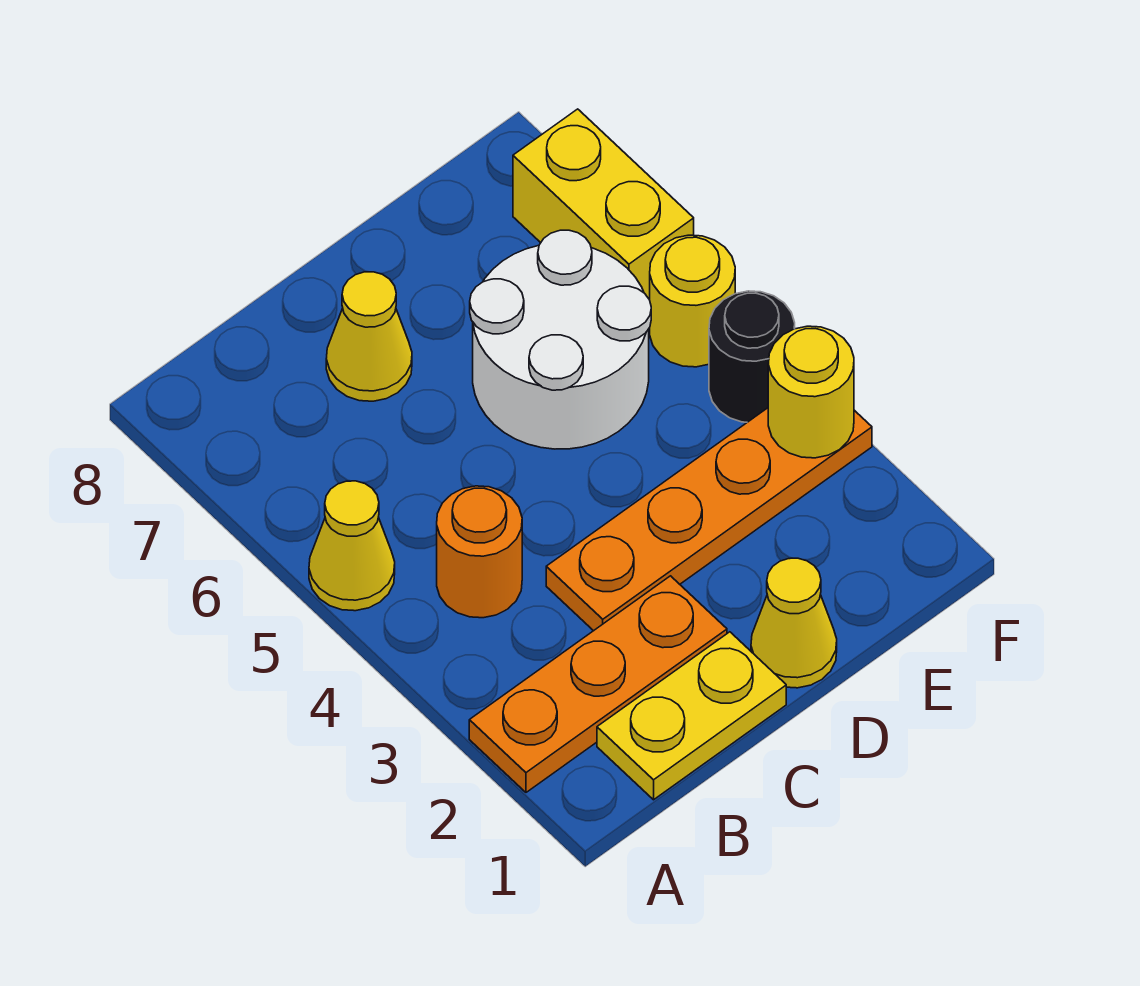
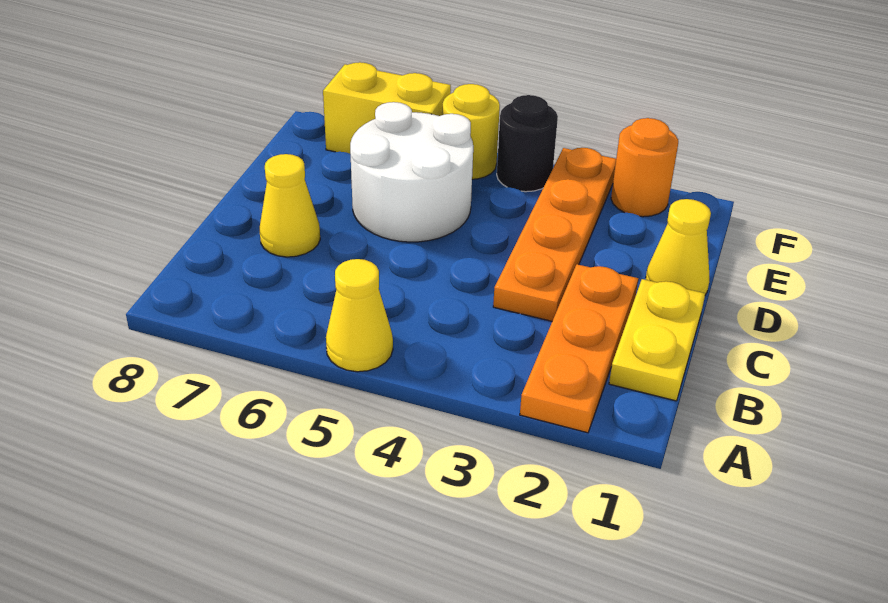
orange 1x1 round brick [437,486,522,618] -> orange 1x1 round brick moved to [611,118,678,217]
yellow 1x1 round brick [768,326,854,458] -> none

